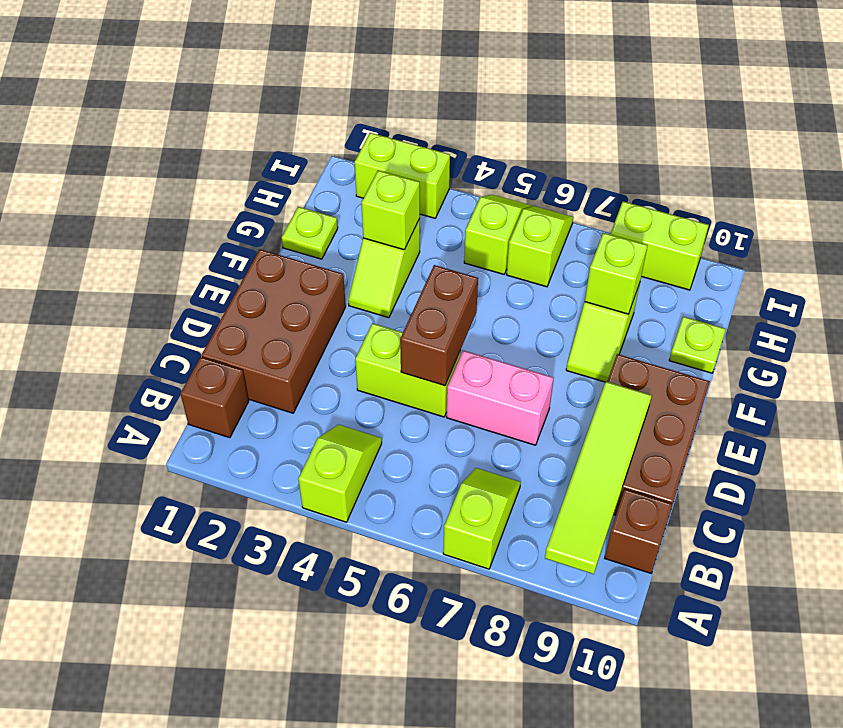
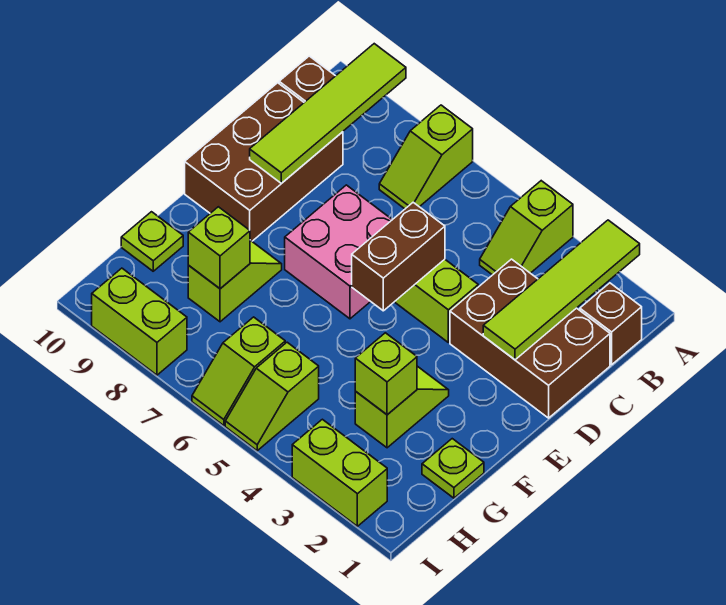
none -> lime 1x4 tile [483,220,640,360]
brown 2x3 brick [202,249,346,413] -> brown 2x3 brick turned to [450,259,610,418]
pink 1x2 brick [447,351,554,445] -> pink 2x2 brick [285,185,392,319]

